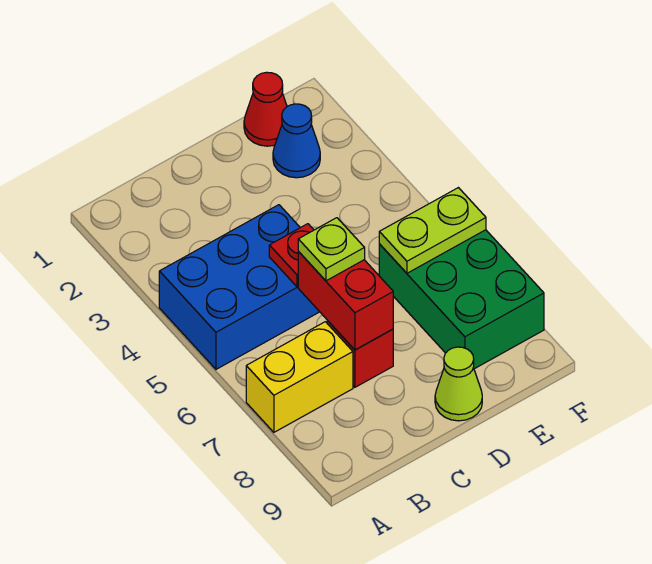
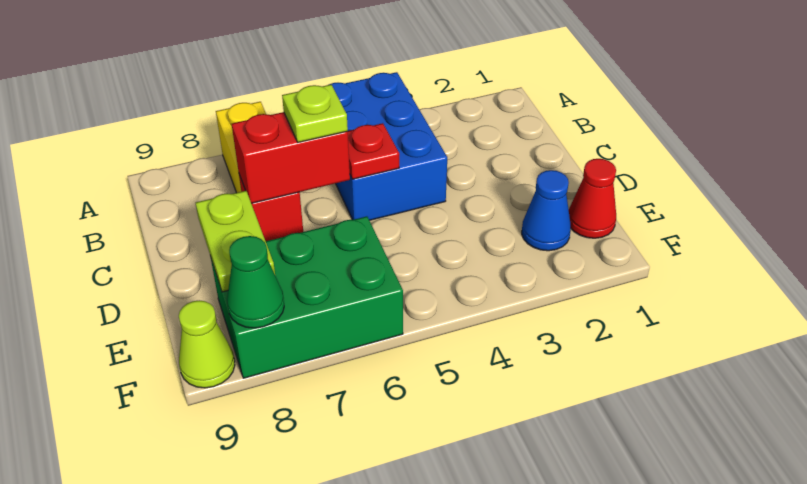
lime 1x1 cone [435,347,482,421] -> lime 1x1 cone moved to [179,300,235,388]
lime 1x2 plate [379,188,486,273] -> lime 1x2 plate moved to [196,191,275,292]
none -> green 1x1 cone [227,236,284,328]

